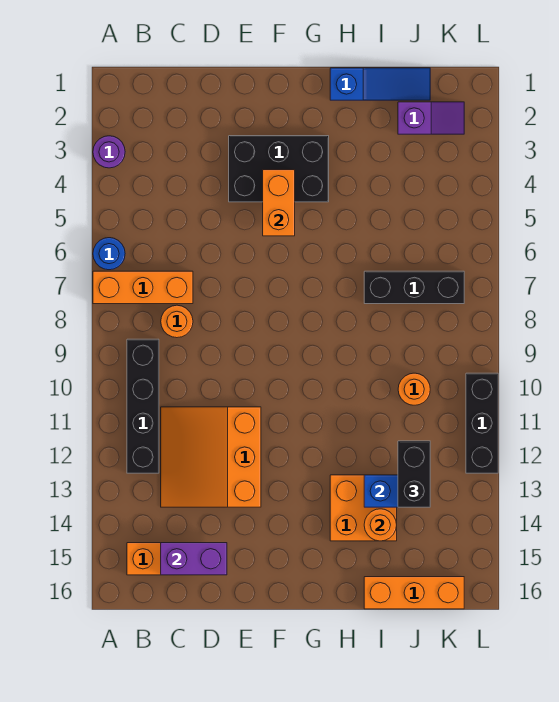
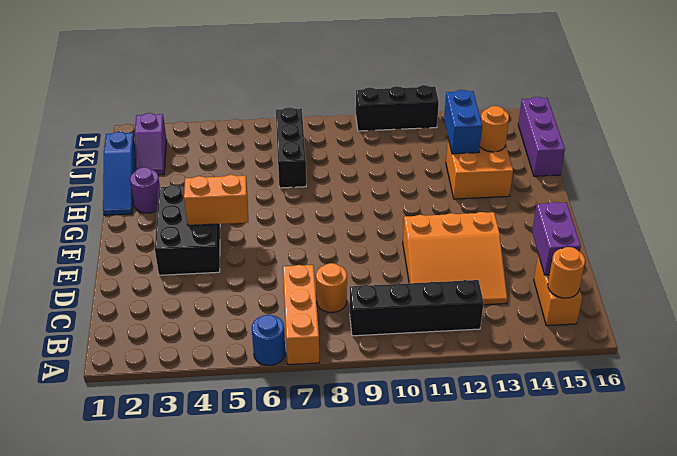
purple 1x1 round brick [93,136,125,168] -> purple 1x1 round brick moved to [130,167,160,213]
blue 1x3 slope [330,68,430,100] -> blue 1x3 slope turned to [103,132,136,215]
orange 1x3 brick [364,577,464,609] -> purple 1x3 brick [518,97,565,176]
purple 1x2 slope [398,102,464,134] -> purple 1x2 slope turned to [135,113,167,175]
orange 1x1 round brick [398,373,430,405] -> orange 1x1 round brick moved to [548,247,585,298]
black 1x2 brick [398,441,430,507] -> none

